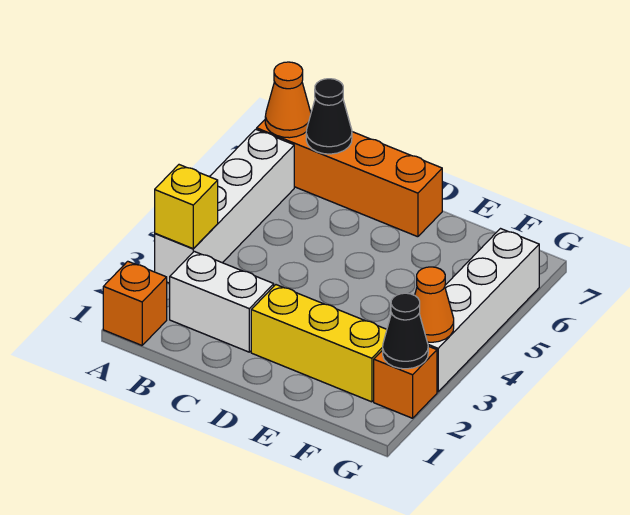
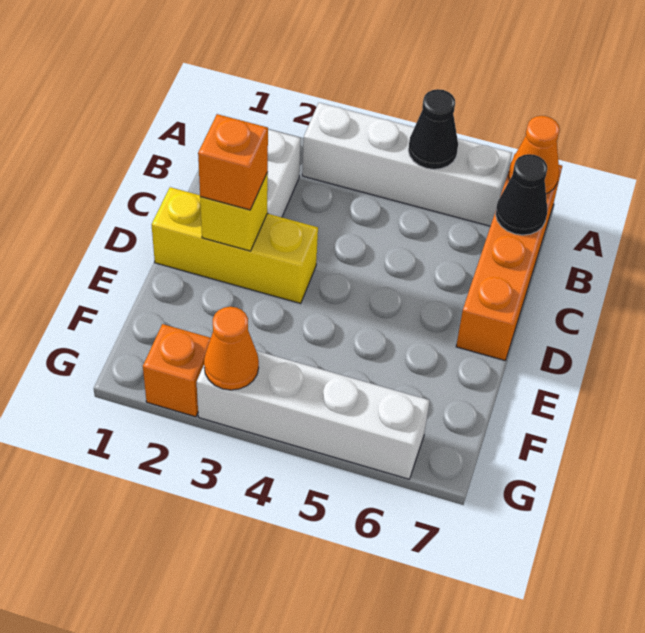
orange 1x1 brick [103,261,167,345] -> orange 1x1 brick moved to [198,114,268,210]
yellow 1x1 brick [155,165,218,249] -> yellow 1x1 brick moved to [200,173,268,251]
yellow 1x3 brick [251,285,387,402] -> yellow 1x3 brick turned to [152,187,318,304]
black 1x1 cone [383,293,428,369] -> black 1x1 cone moved to [408,89,458,169]

